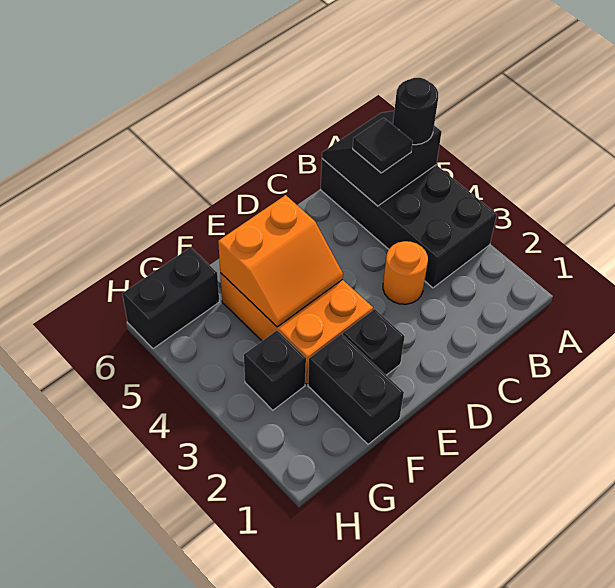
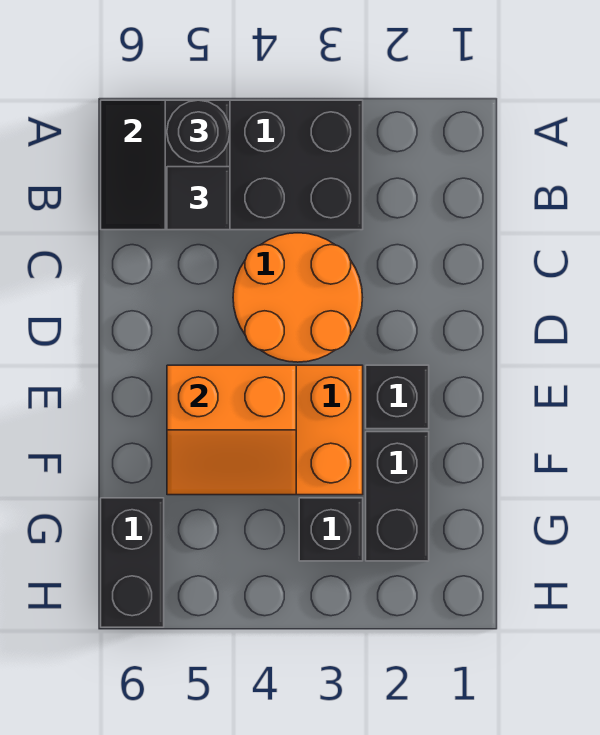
orange 1x1 round brick [383,241,428,304] -> orange 2x2 round brick [233,233,362,362]
orange 2x2 slope [218,195,343,327] -> orange 2x2 slope turned to [167,365,296,495]
black 1x2 brick [308,334,404,444] -> black 1x2 brick turned to [366,432,429,561]

